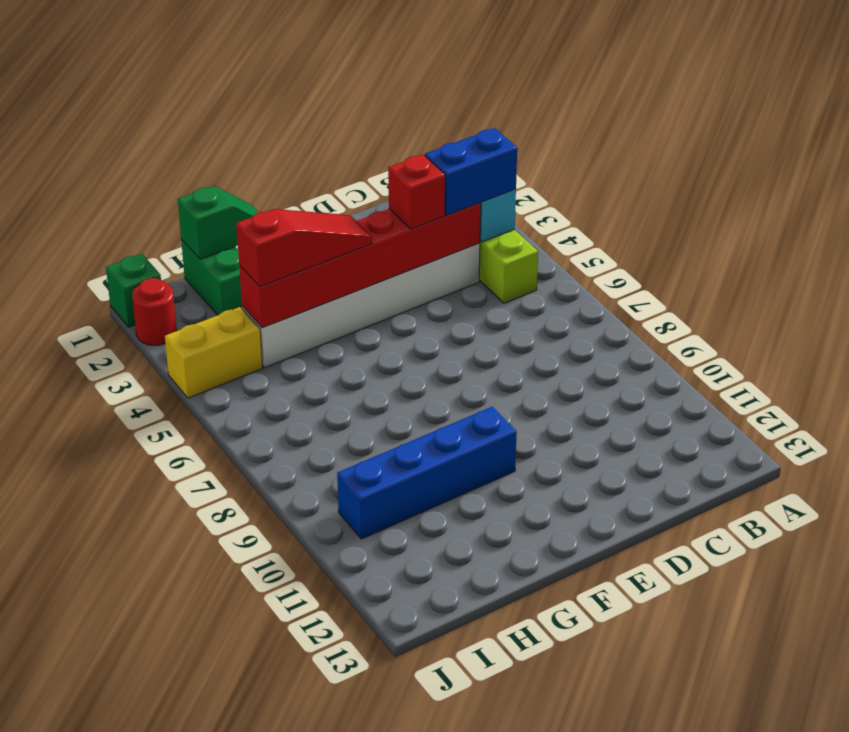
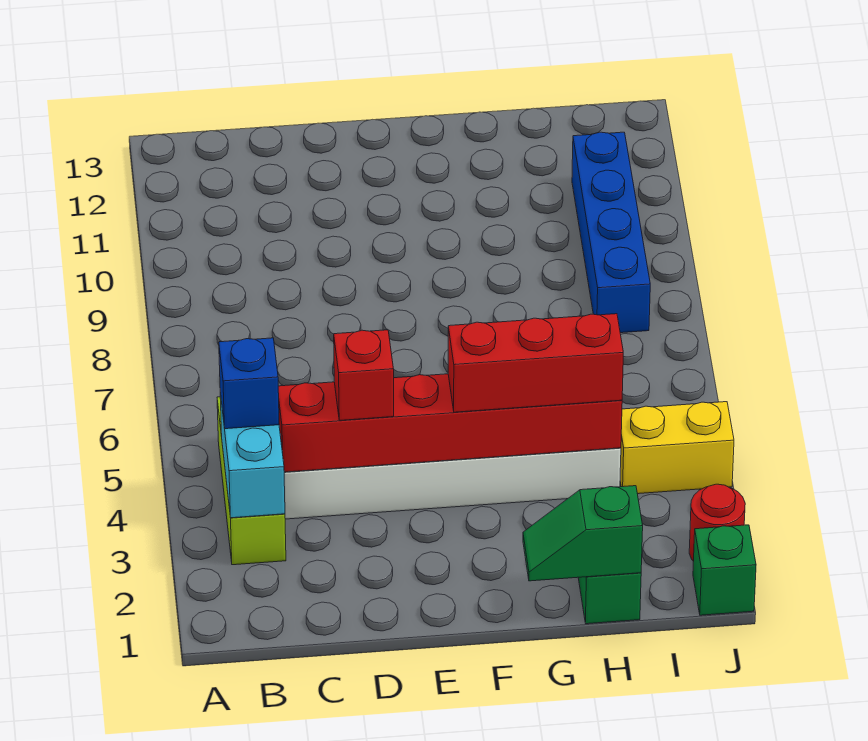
blue 1x2 brick [425,128,517,215] -> blue 1x1 brick [219,338,279,429]
red 1x3 slope [236,209,372,287] -> red 1x3 brick [448,314,623,412]
blue 1x4 brick [337,407,517,539] -> blue 1x4 brick turned to [572,132,650,333]

